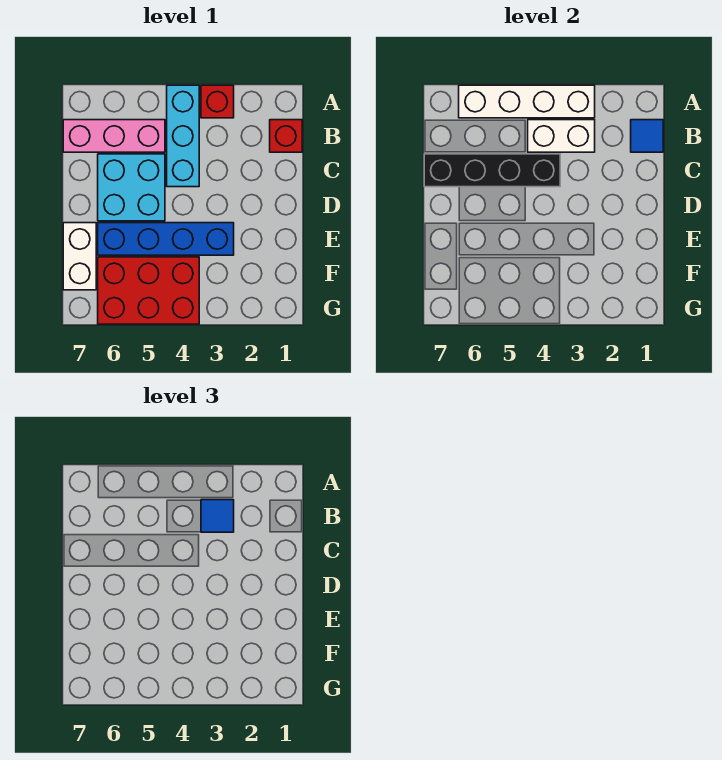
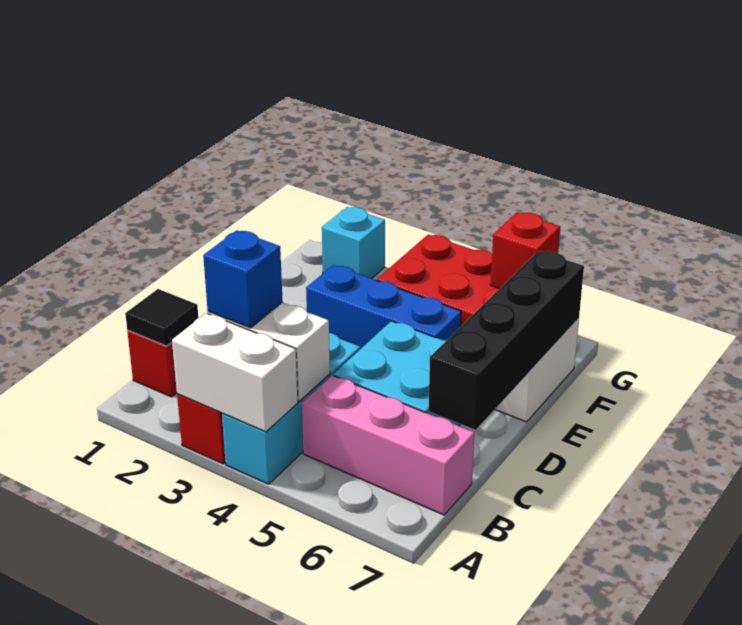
white 1x4 brick [459,85,595,118] -> white 1x2 brick [172,313,298,432]
blue 1x1 tile [631,120,663,152] -> black 1x1 tile [125,289,198,346]
blue 1x1 tile [201,500,234,532] -> blue 1x1 brick [203,230,283,328]
black 1x4 brick [424,154,560,187] -> black 1x4 brick turned to [428,251,584,430]
blue 1x4 brick [98,223,234,255] -> blue 1x3 brick [306,265,461,349]
none -> cyan 1x1 brick [322,207,385,279]
none -> red 1x1 brick [490,212,560,289]

